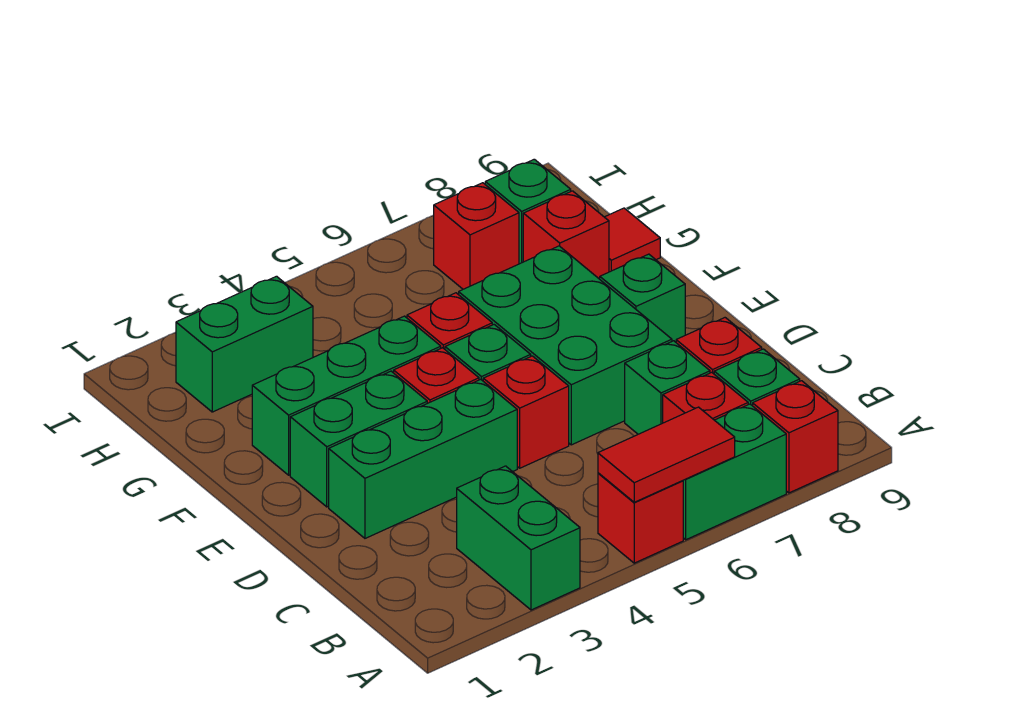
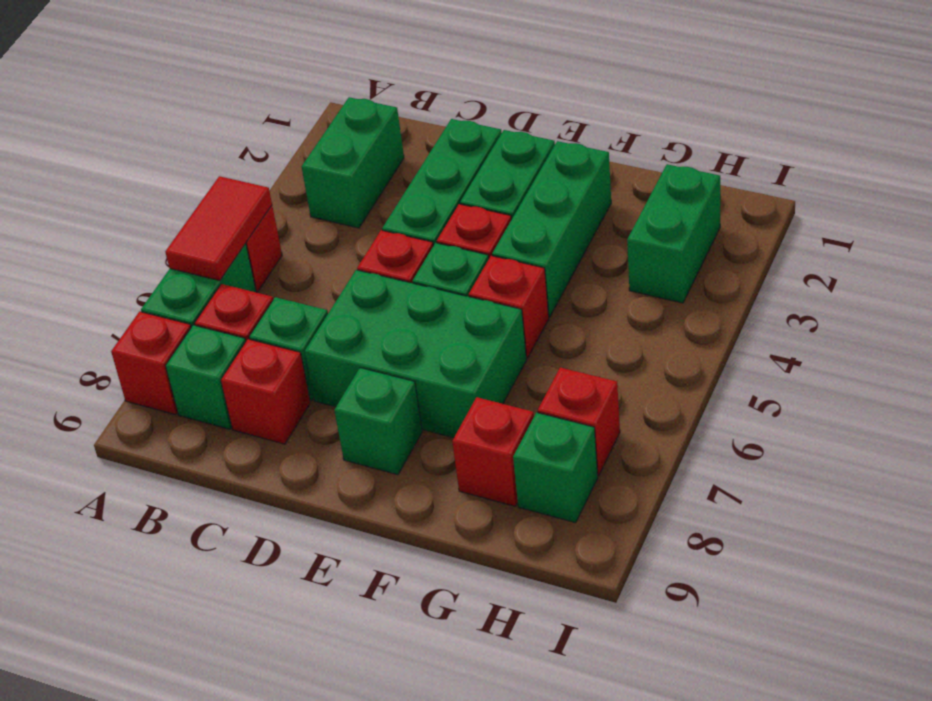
green 1x2 brick [457,466,580,610] -> green 1x2 brick turned to [302,97,404,228]
red 1x1 tile [605,208,660,272] -> none

